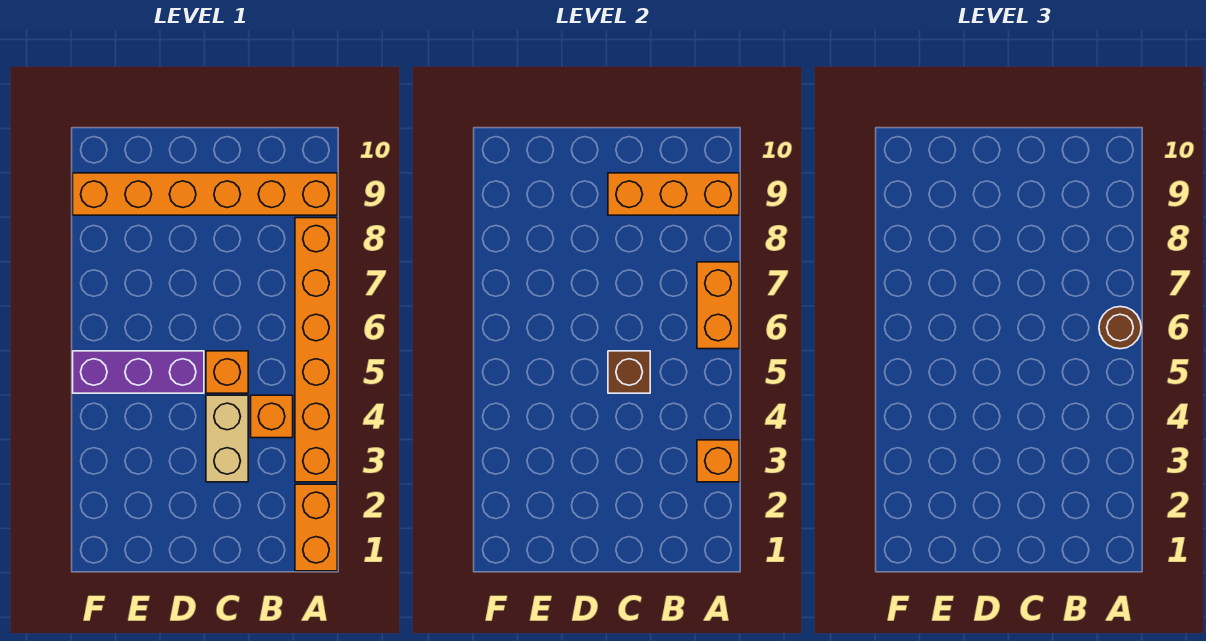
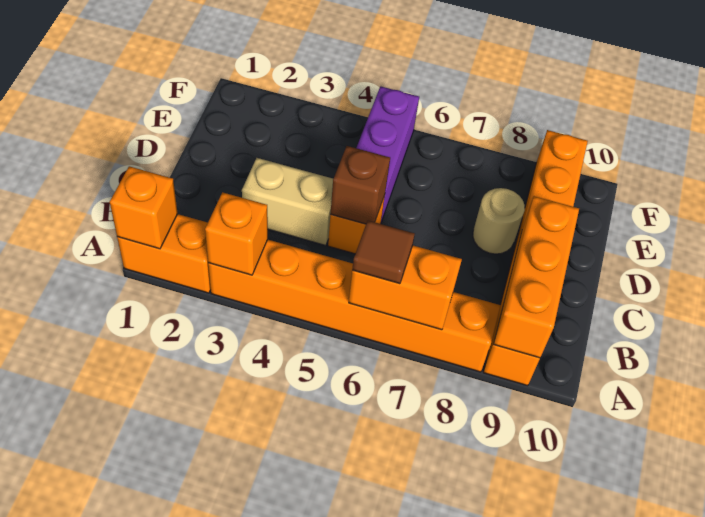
brown 1x1 round brick [1099,307,1141,349] -> brown 1x1 tile [352,221,415,284]
orange 1x1 brick [251,395,293,438] -> orange 1x1 brick moved to [110,166,178,249]
none -> tan 1x1 round brick [473,188,525,254]

